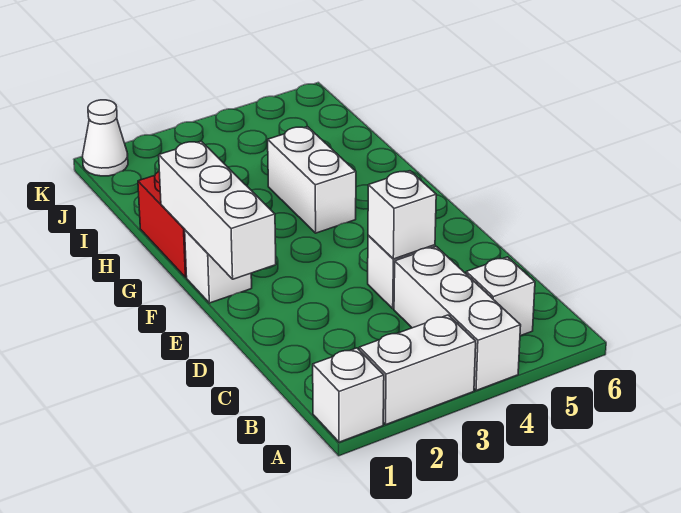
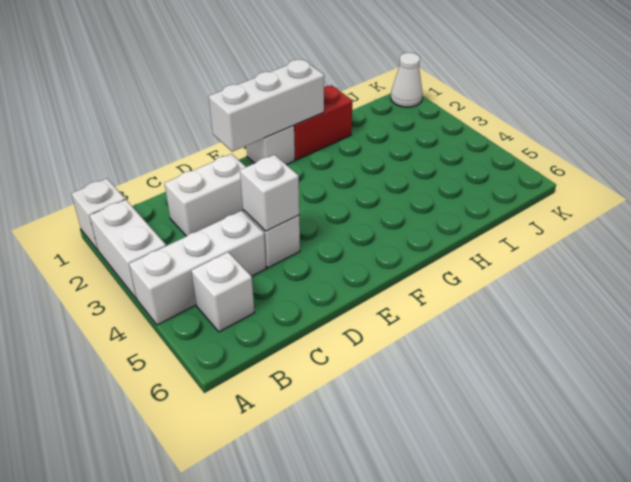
white 1x2 brick [268,127,356,233] -> white 1x2 brick moved to [164,154,246,236]

